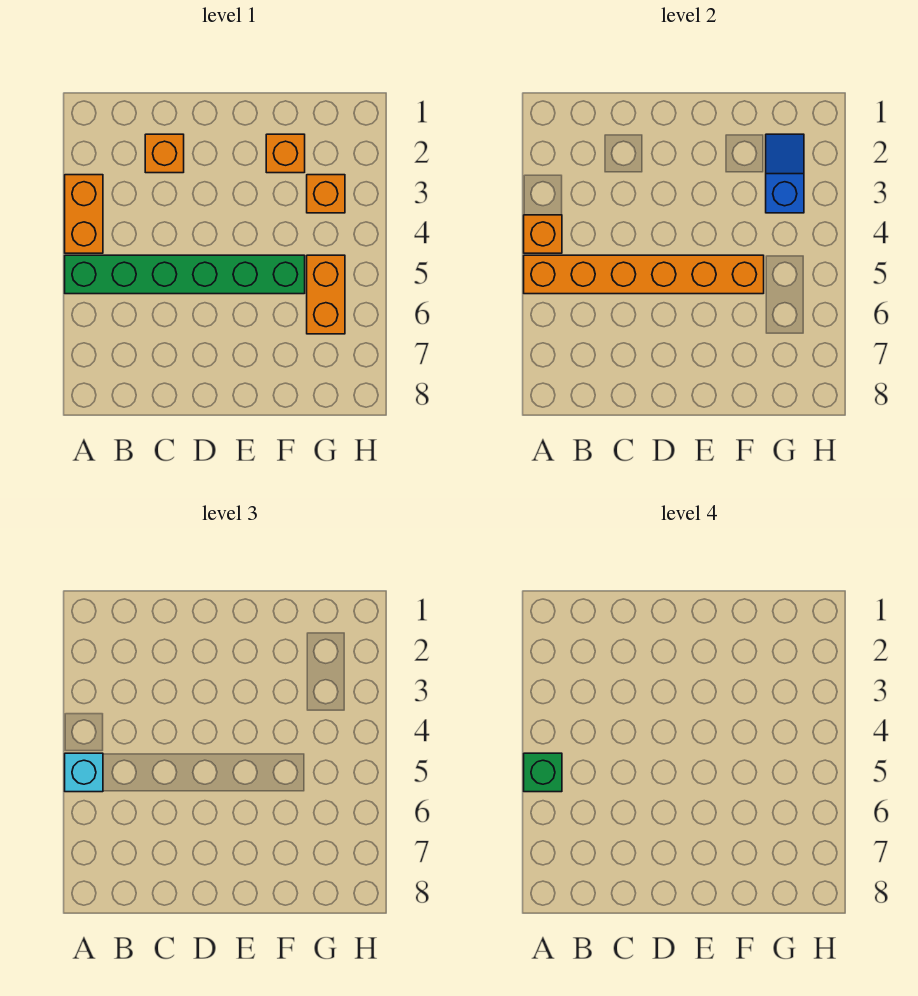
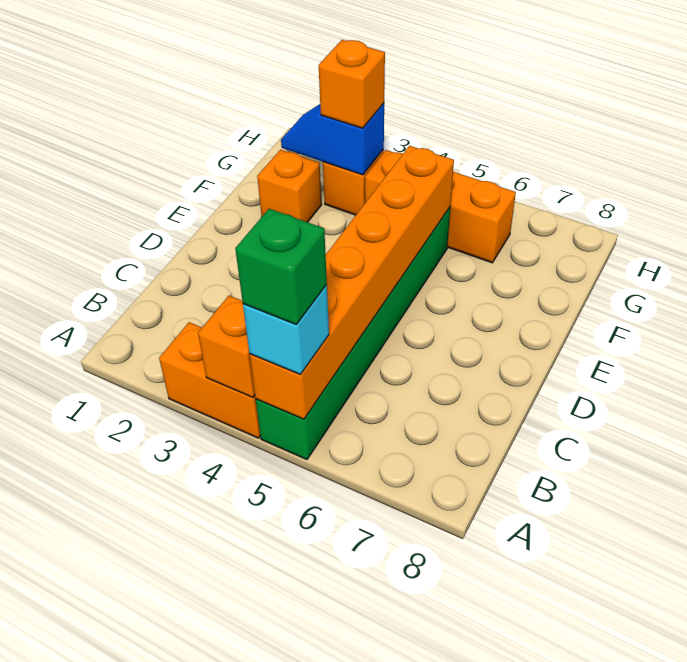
orange 1x1 brick [145,134,184,173] -> orange 1x1 brick moved to [319,40,385,128]
orange 1x2 brick [307,255,345,334] -> orange 1x3 brick [365,150,516,263]

